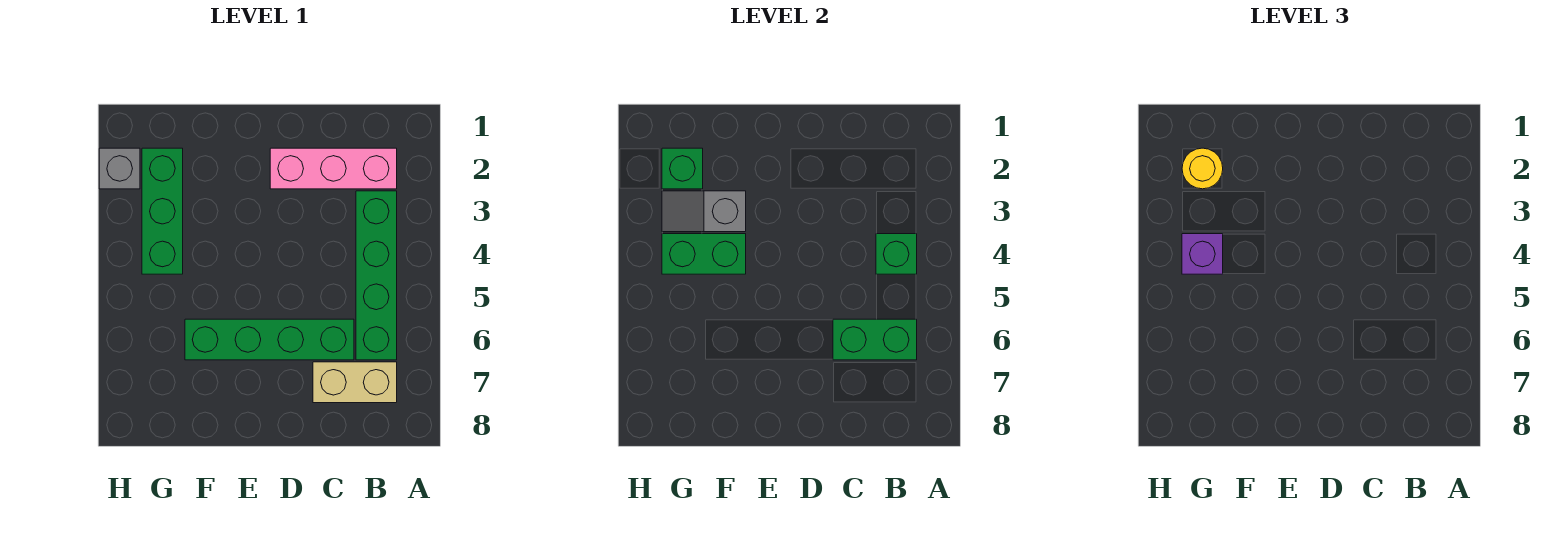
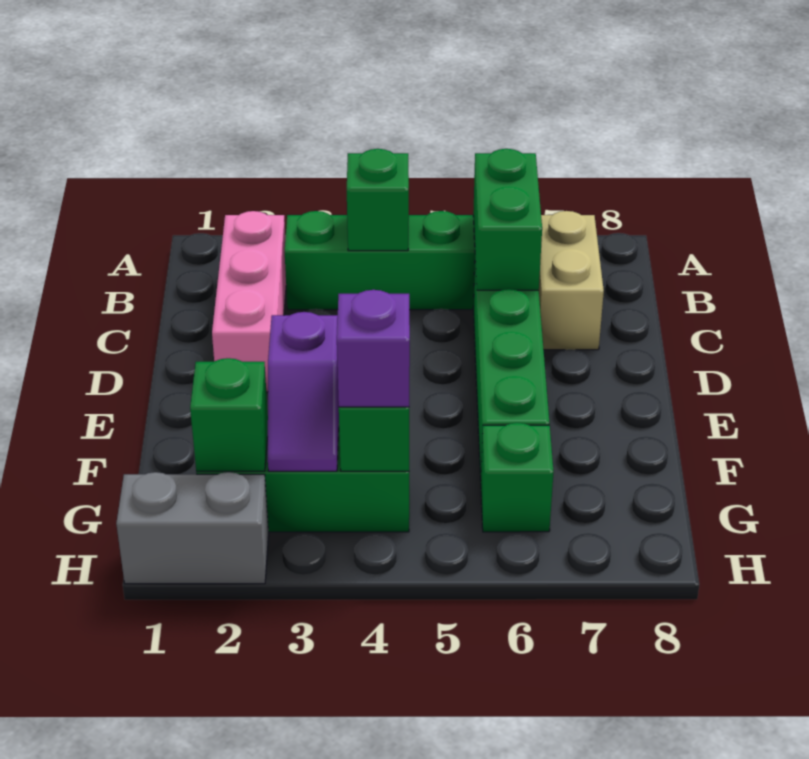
grey 1x2 slope [662,191,746,232] -> purple 1x2 slope [268,312,339,471]
yellow 1x1 round brick [1182,148,1223,189] -> none
none -> green 1x1 brick [481,423,554,532]
grey 1x1 brick [99,148,140,189] -> grey 1x2 brick [116,472,269,584]

